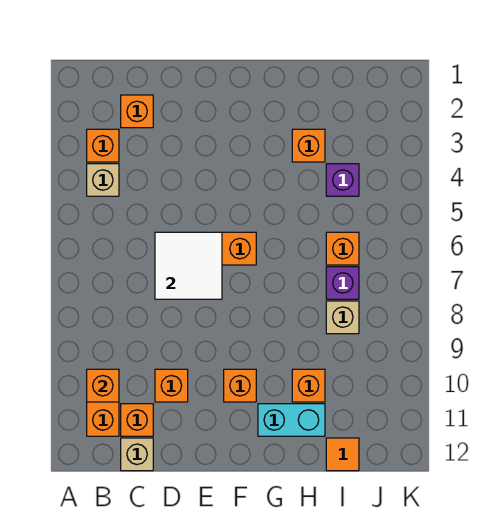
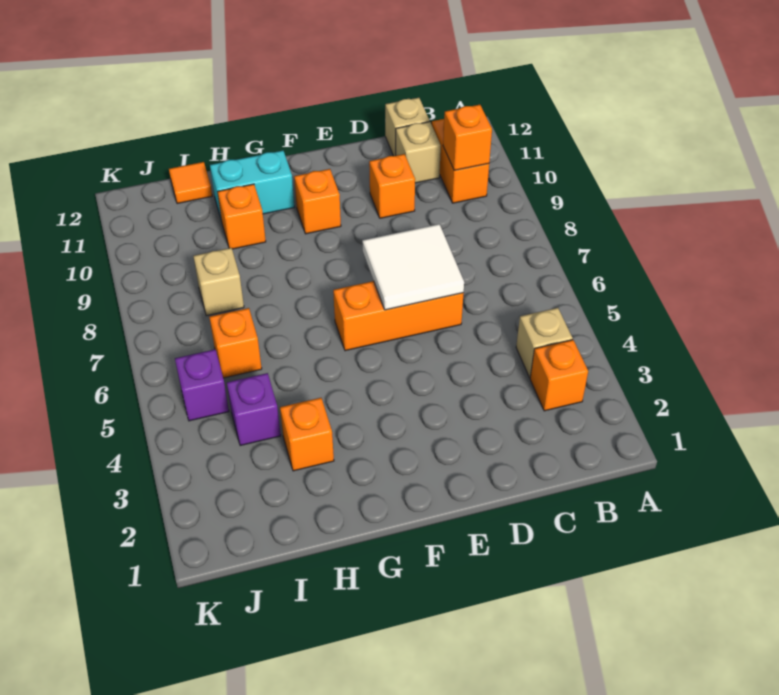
orange 1x1 brick [121,95,153,128] -> none
orange 1x1 brick [121,404,153,436] -> tan 1x1 brick [396,122,441,183]
purple 1x1 brick [326,267,359,299] -> purple 1x1 brick moved to [175,349,229,421]

